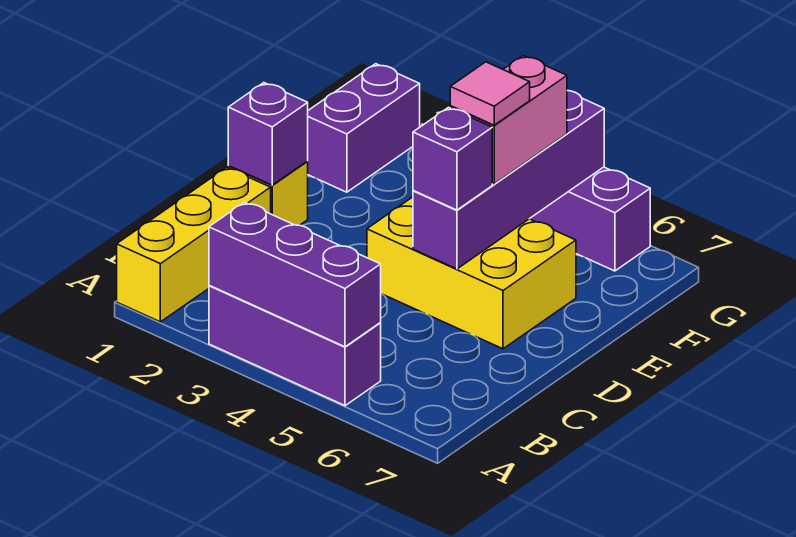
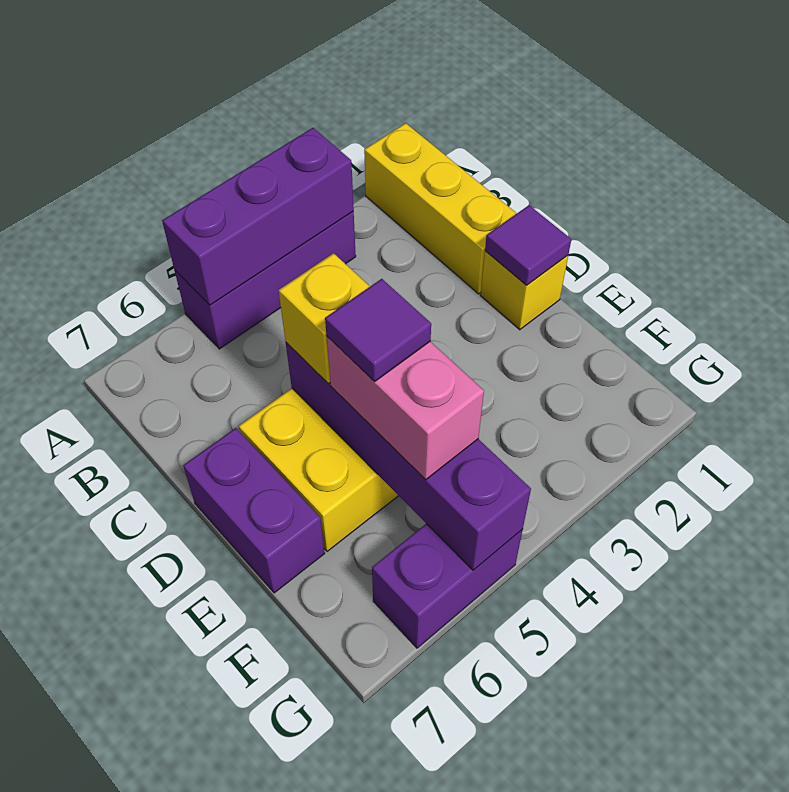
purple 1x1 brick [228,83,308,185] -> purple 1x1 tile [485,205,571,285]
purple 1x1 brick [413,107,492,210] -> yellow 1x1 brick [279,253,370,384]
pink 1x1 tile [450,62,530,125] -> purple 1x1 tile [325,279,431,381]
purple 1x2 brick [308,64,420,192] -> purple 1x2 brick moved to [183,428,325,593]

